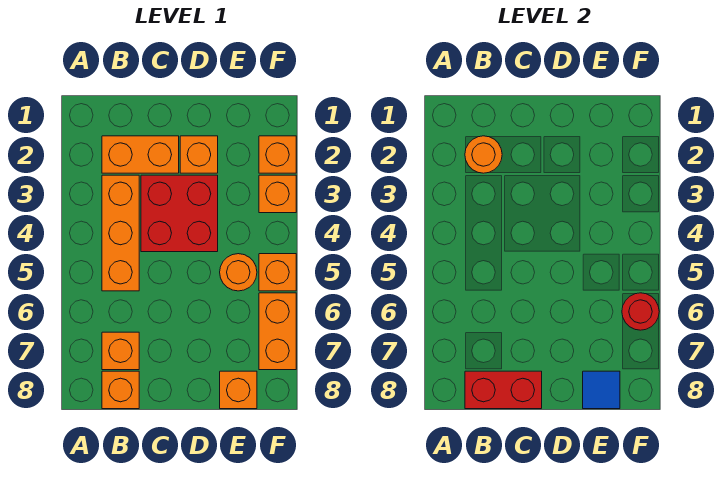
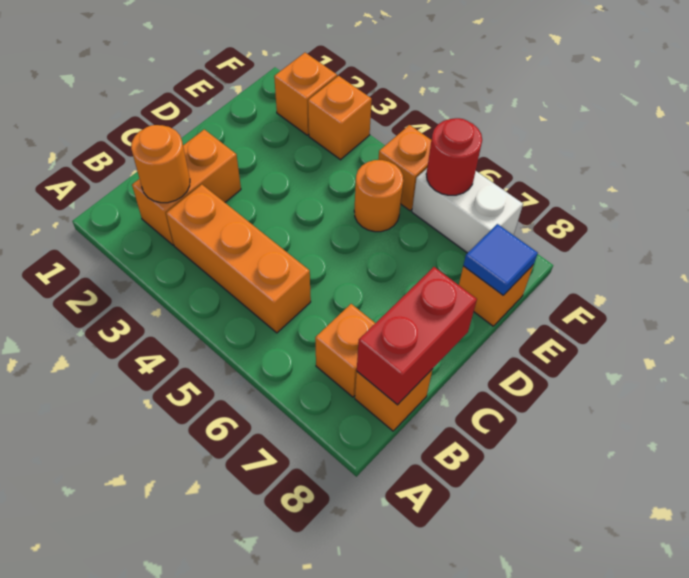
red 2x2 brick [141,175,218,252] -> none
orange 1x1 brick [180,136,218,173] -> none
orange 1x2 brick [259,293,296,370] -> white 1x2 brick [412,169,523,253]

